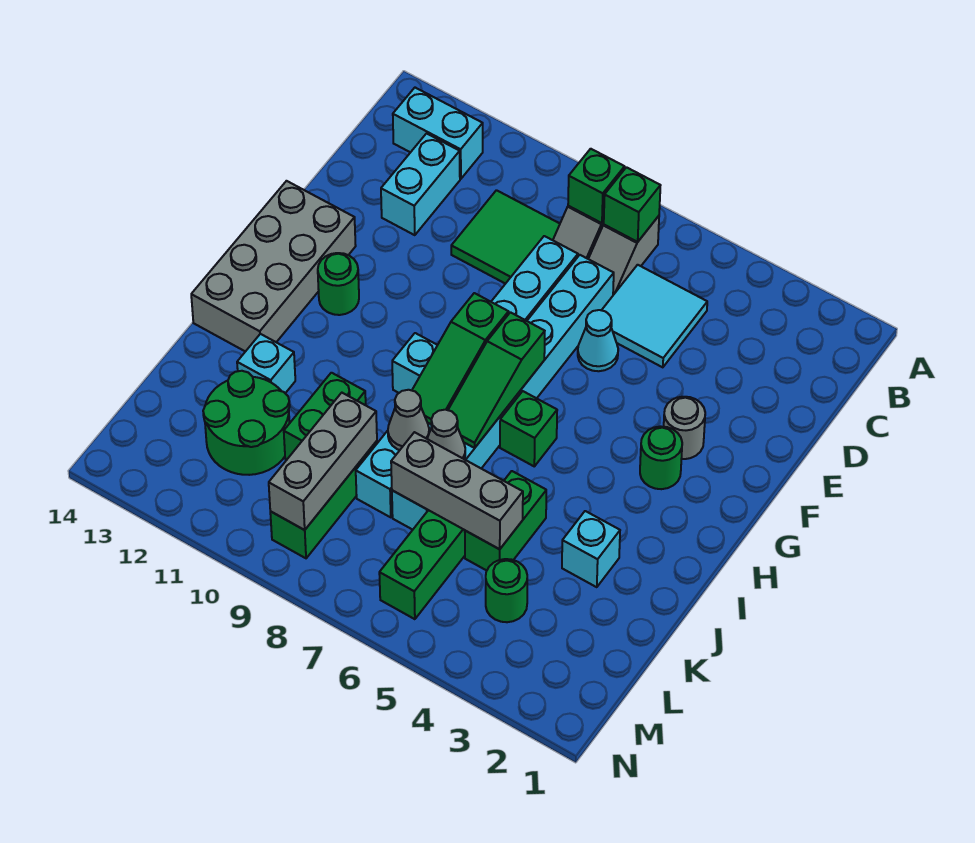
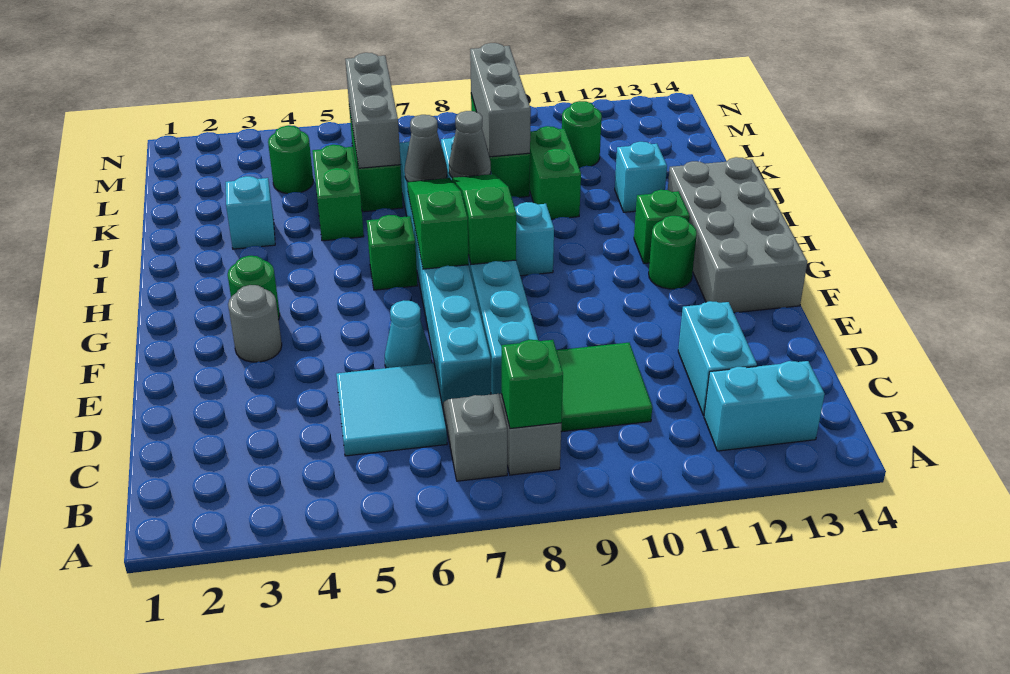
green 1x1 brick [604,167,661,242] -> green 1x1 brick moved to [634,190,690,264]
grey 1x3 brick [391,432,523,549] -> grey 1x3 brick turned to [345,53,401,168]
green 2x2 round brick [203,371,290,475] -> green 1x1 round brick [562,101,602,168]

